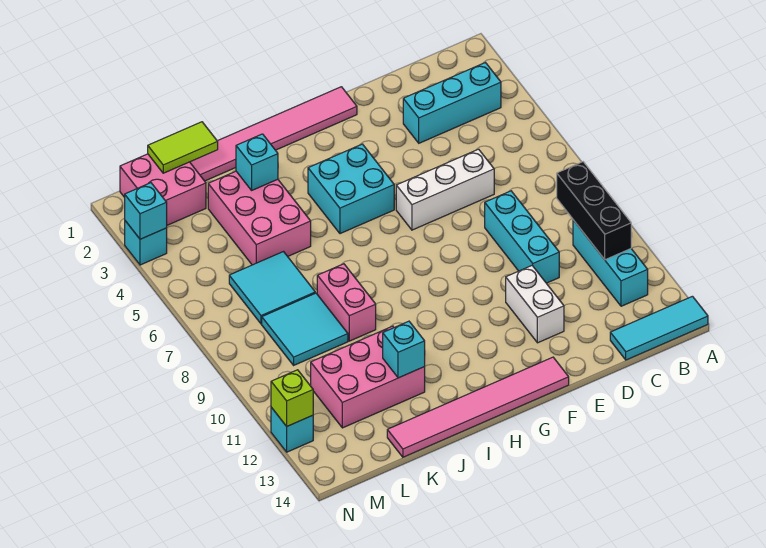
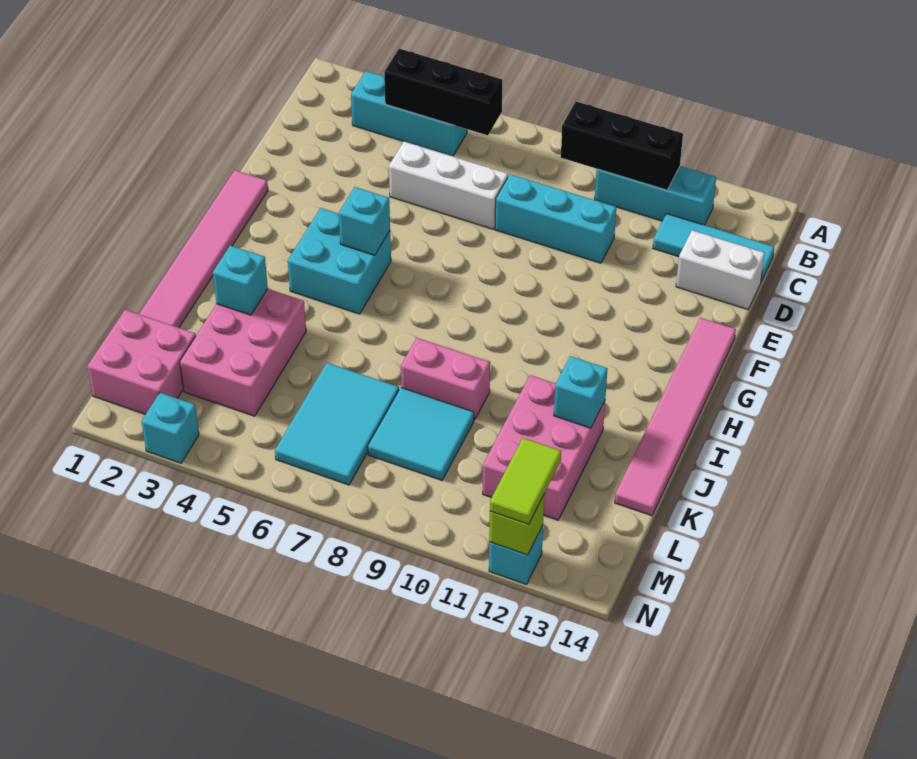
cyan 1x3 tile [610,296,708,360] -> cyan 1x3 tile turned to [653,214,774,281]
cyan 1x3 brick [403,63,501,143] -> cyan 1x3 brick turned to [351,71,467,156]
none -> black 1x3 brick [384,49,503,135]
white 1x3 brick [396,149,494,230] -> white 1x3 brick turned to [389,142,508,229]
white 1x2 brick [506,266,564,343] -> white 1x2 brick moved to [676,230,765,309]
pink 2x3 brick [208,171,311,265] -> pink 2x3 brick turned to [180,289,306,416]
lime 1x2 tile [148,122,218,173] -> lime 1x2 tile moved to [490,438,561,524]
cyan 2x2 tile [229,252,315,324] -> cyan 2x3 tile [275,363,399,485]
cyan 1x1 brick [125,183,167,239] -> cyan 1x1 brick moved to [339,187,390,255]

